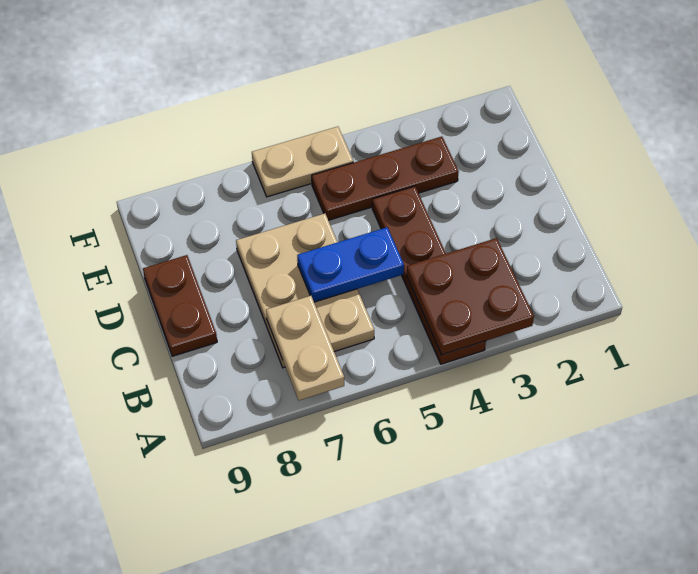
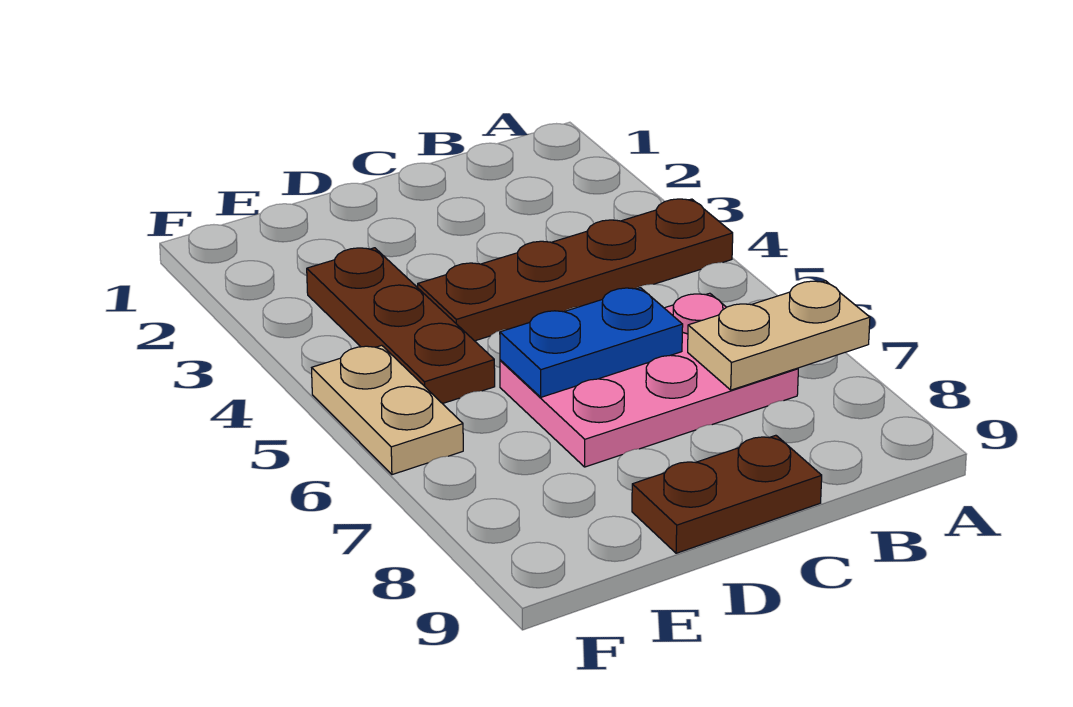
brown 2x2 plate [407,238,534,355] -> none
tan 2x3 plate [236,213,374,368] -> pink 2x3 plate [500,293,798,467]
blue 1x2 plate [297,227,404,302] -> blue 1x2 plate turned to [500,288,683,397]

